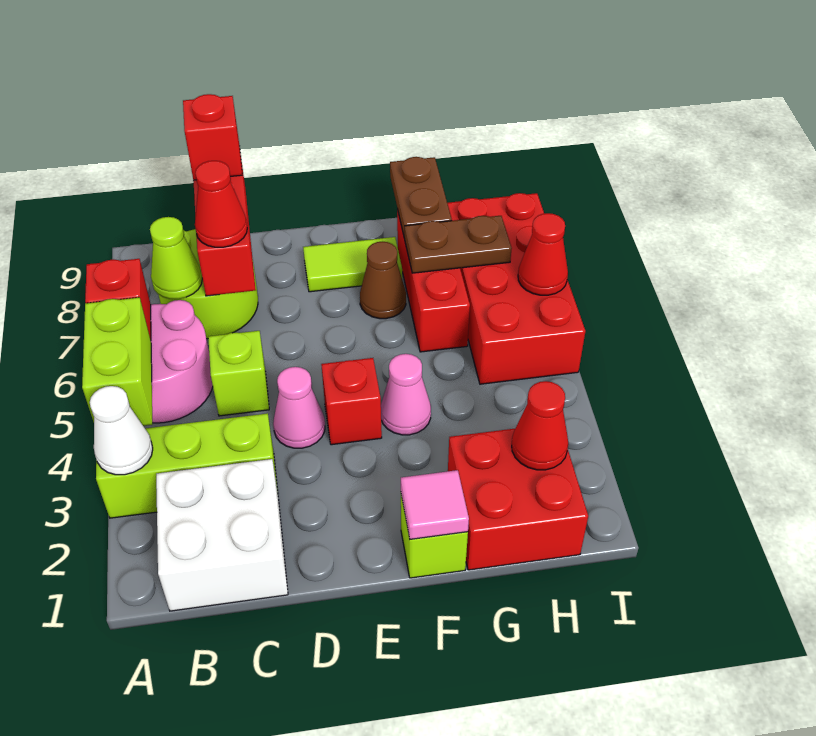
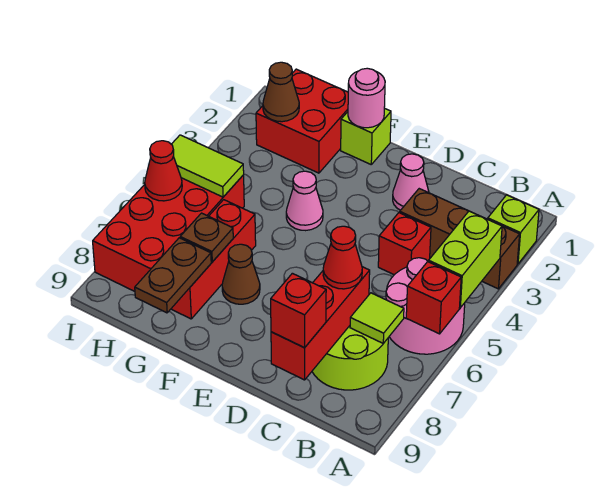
lime 1x3 brick [96,413,278,518] -> brown 1x3 brick [400,189,520,289]
white 1x1 cone [90,386,153,475] -> none
white 2x2 brick [156,459,288,611] -> none
lime 1x1 cone [150,217,202,299] -> lime 1x1 tile [350,293,404,343]
lime 1x1 brick [208,331,269,416] -> lime 1x1 brick moved to [488,195,539,264]
pink 1x1 cone [273,367,325,448] -> pink 1x1 cone moved to [393,154,429,210]
red 1x1 brick [321,358,382,445] -> red 1x1 brick moved to [378,213,431,275]
lime 1x2 tile [303,237,402,292] -> lime 1x2 tile moved to [172,135,244,197]
pink 1x1 tile [401,470,469,539] -> pink 1x1 round brick [348,68,385,128]
brown 1x2 plate [404,216,512,273] -> brown 1x1 plate [180,213,233,262]
red 1x1 cone [512,381,568,470] -> brown 1x1 cone [263,62,299,122]

